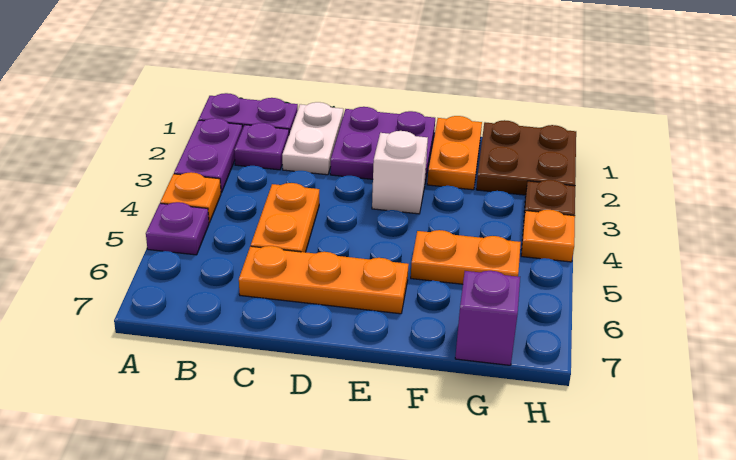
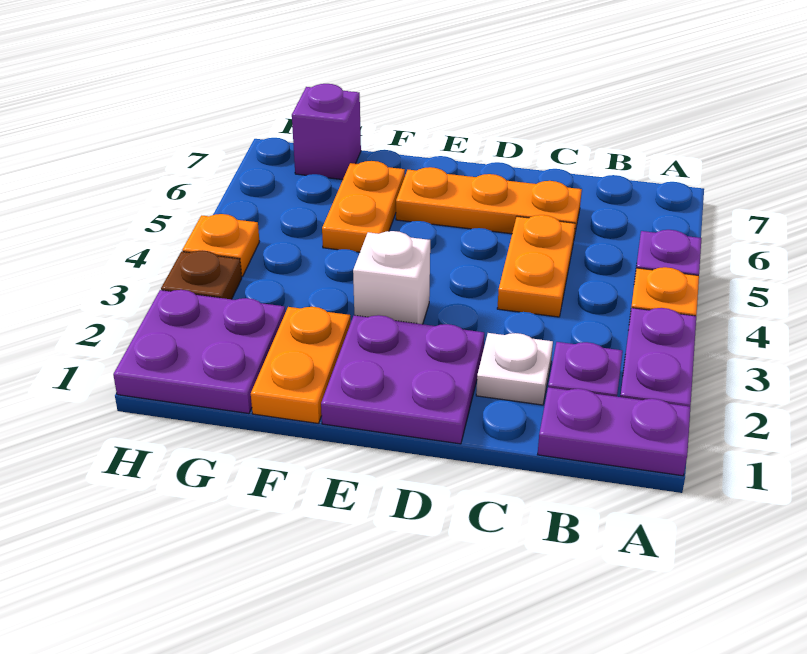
white 1x2 plate [282,102,343,175] -> white 1x1 plate [476,333,553,405]
orange 1x2 plate [411,230,521,284] -> orange 1x2 plate turned to [322,161,405,252]
brown 2x2 plate [476,120,576,195] -> purple 2x2 plate [113,290,285,414]

